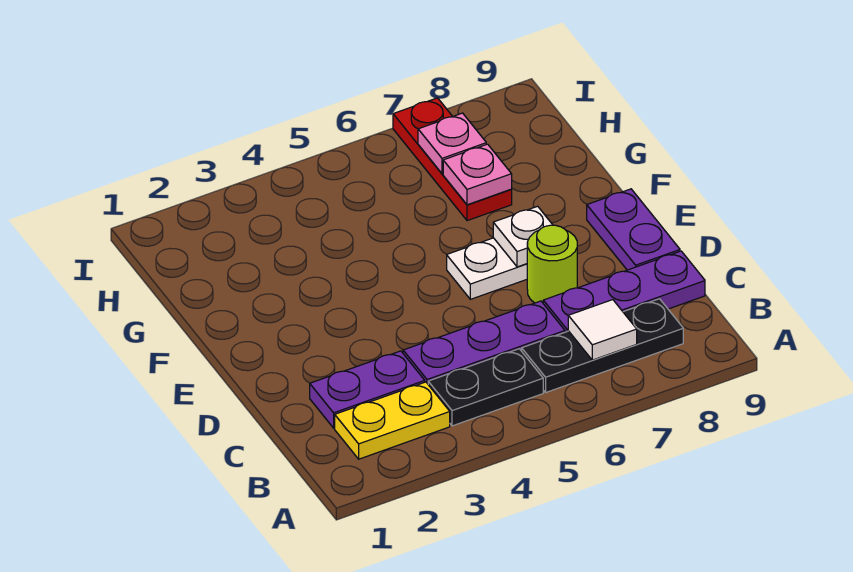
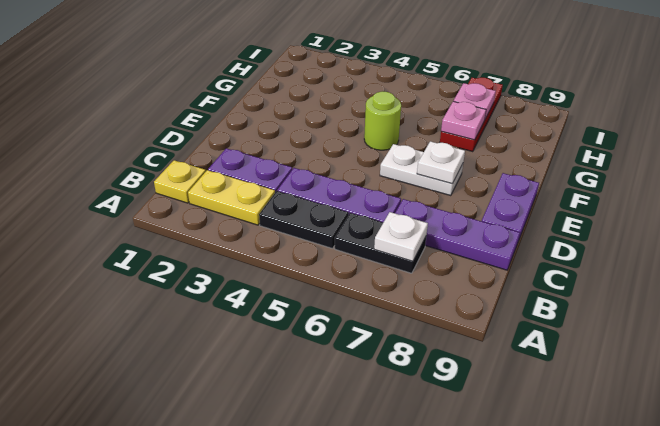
none -> yellow 1x1 plate [154,160,206,203]
black 1x3 plate [522,299,683,392] -> black 1x2 plate [335,213,426,273]
white 1x1 tile [568,300,637,360] -> white 1x1 plate [374,212,428,261]
lime 1x1 round brick [527,225,577,303] -> lime 1x1 round brick moved to [364,91,401,150]

